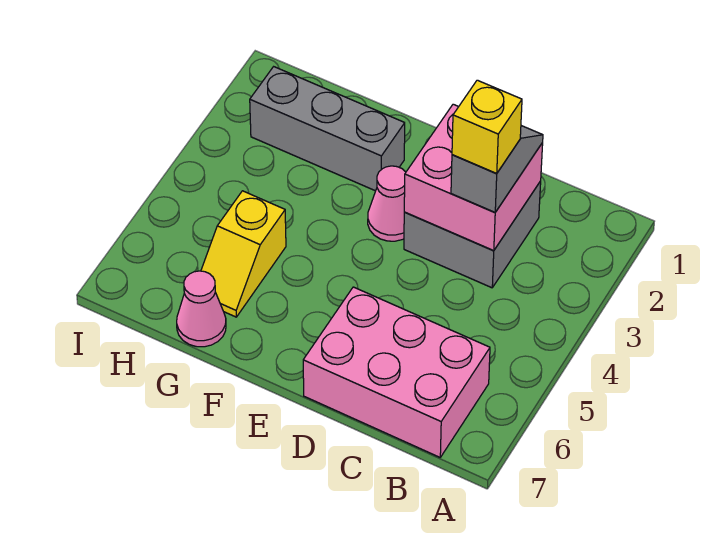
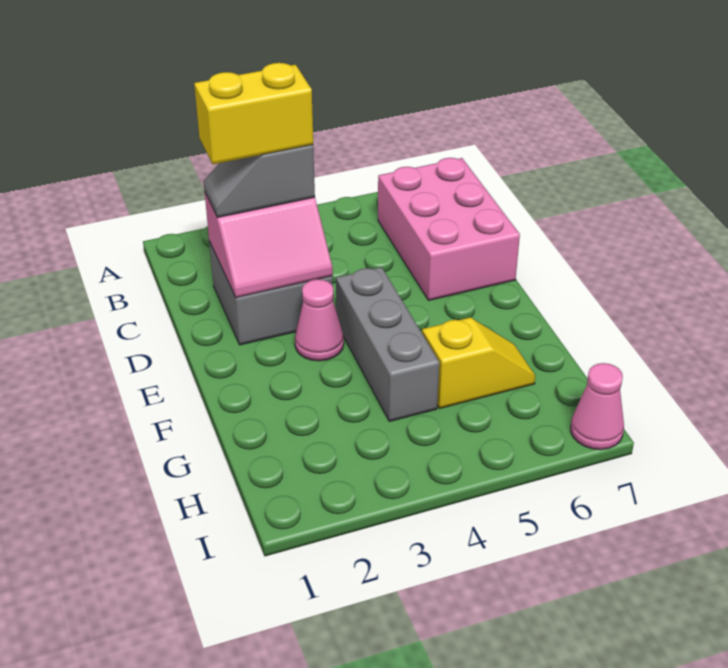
pink 2x2 brick [404,104,543,250] -> pink 2x2 slope [205,193,333,298]
yellow 1x1 brick [452,80,522,174] -> yellow 1x2 brick [194,63,313,164]
grey 1x3 brick [250,67,405,191] -> grey 1x3 brick moved to [336,267,439,421]
pink 1x1 cone [177,271,226,347] -> pink 1x1 cone moved to [571,363,624,450]

